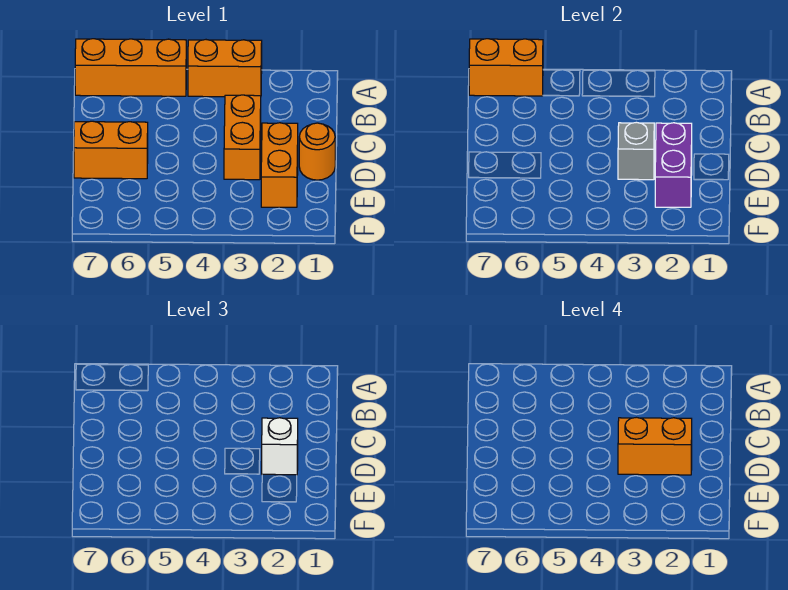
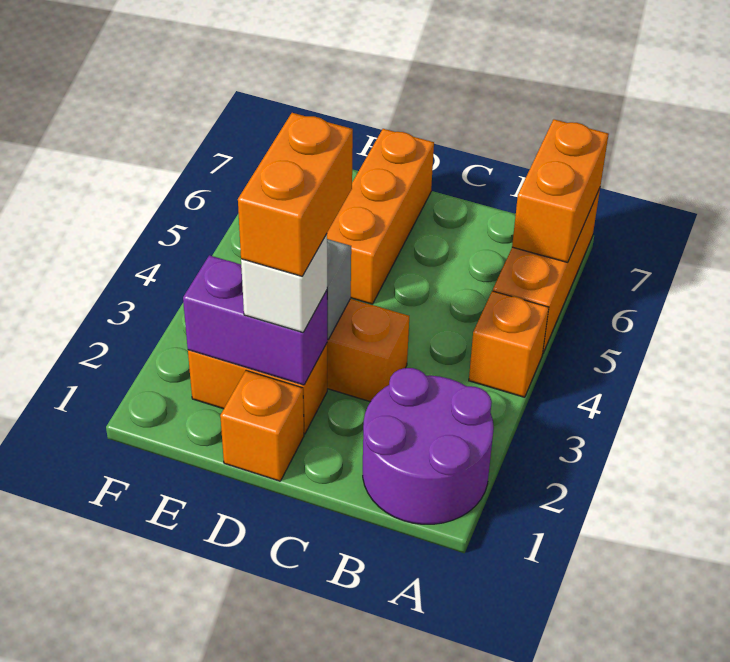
none -> purple 2x2 round brick [363,368,494,524]
orange 1x2 brick [188,40,262,97] -> orange 1x1 brick [469,291,549,397]
orange 1x1 round brick [299,123,335,180] -> orange 1x1 brick [220,371,304,481]
orange 1x2 brick [74,121,148,179] -> orange 1x3 brick [327,129,434,304]

